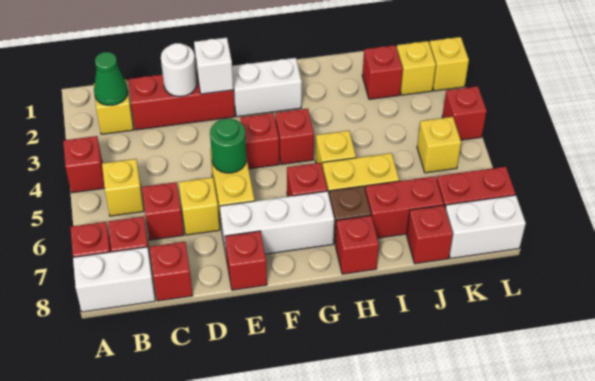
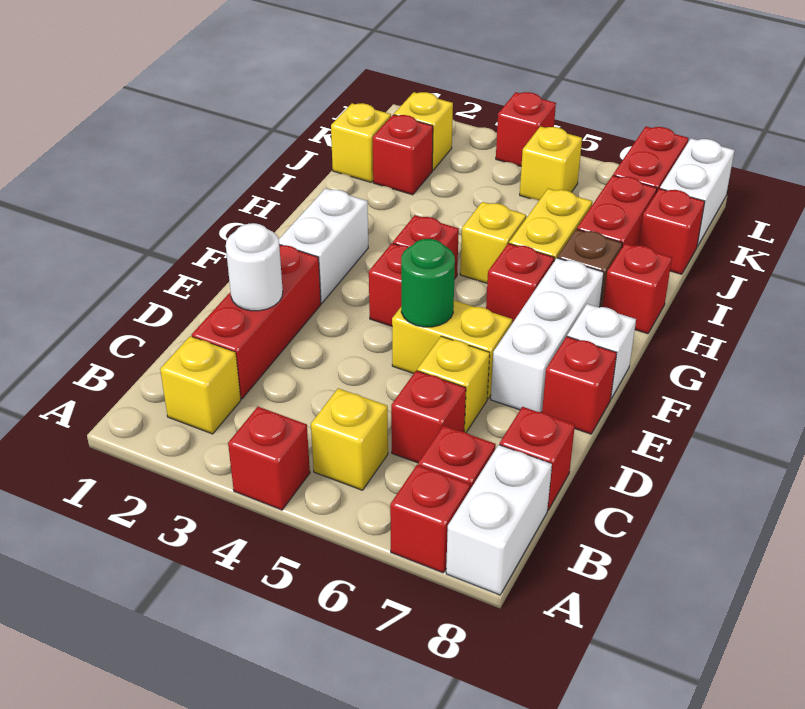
green 1x1 cone [94,52,128,105] -> none
white 1x1 brick [194,38,233,94] -> white 1x1 brick moved to [567,304,636,398]
yellow 1x1 brick [429,37,469,91] -> yellow 1x1 brick moved to [331,103,391,182]

